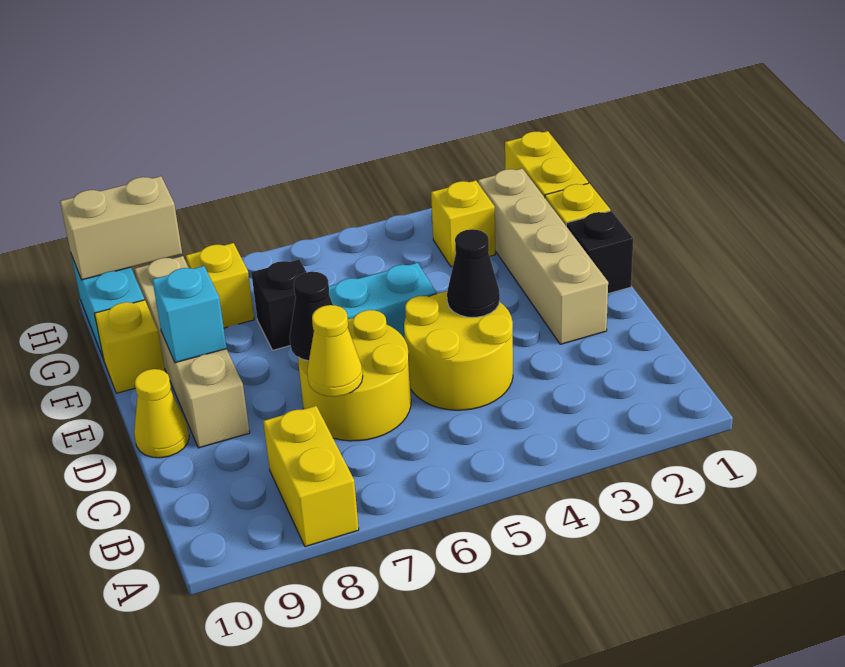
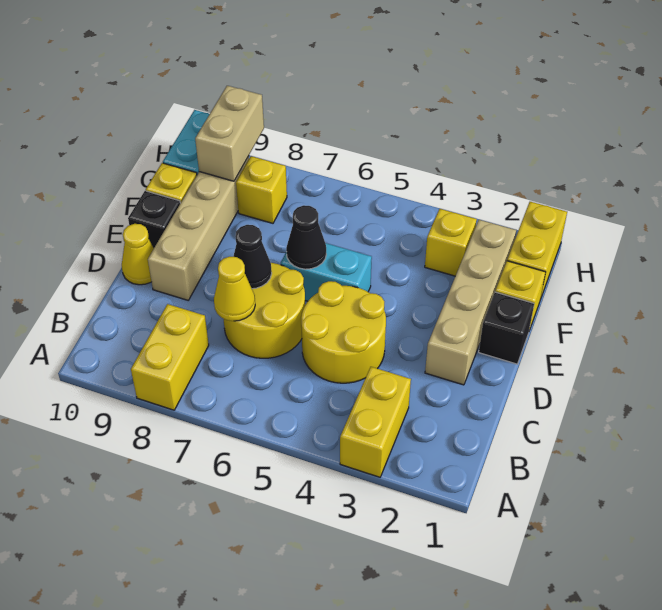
none -> yellow 1x2 brick [340,367,411,477]
black 1x1 cone [447,229,500,317] -> black 1x1 cone moved to [286,205,326,269]
cyan 1x1 brick [152,266,227,363] -> none
black 1x1 brick [251,259,306,350] -> black 1x1 brick moved to [128,191,180,248]
tan 1x2 brick [60,176,182,280] -> tan 1x2 brick turned to [195,86,264,181]

